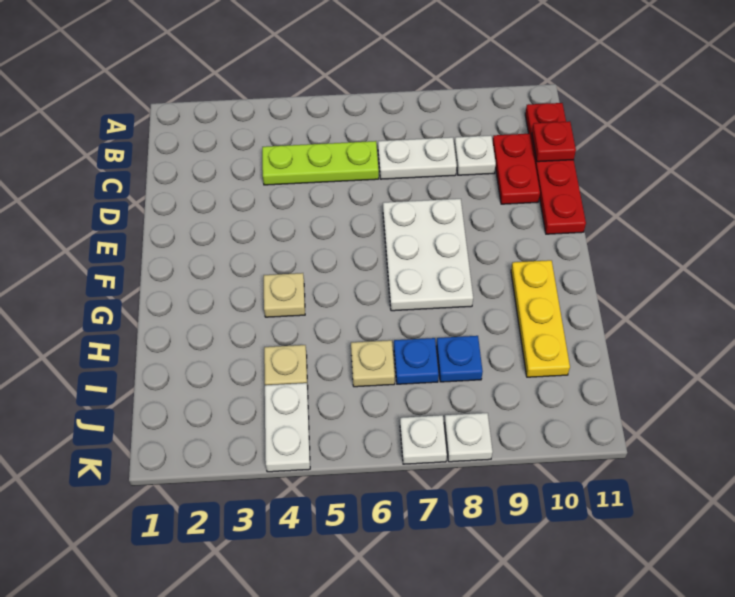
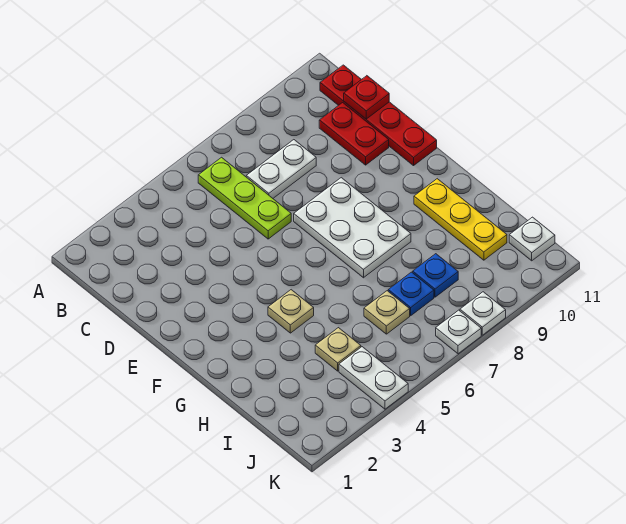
lime 1x3 plate [262,141,379,185] -> lime 1x3 plate turned to [198,157,291,239]
white 1x1 plate [454,135,496,175] -> white 1x1 plate moved to [509,217,555,261]

